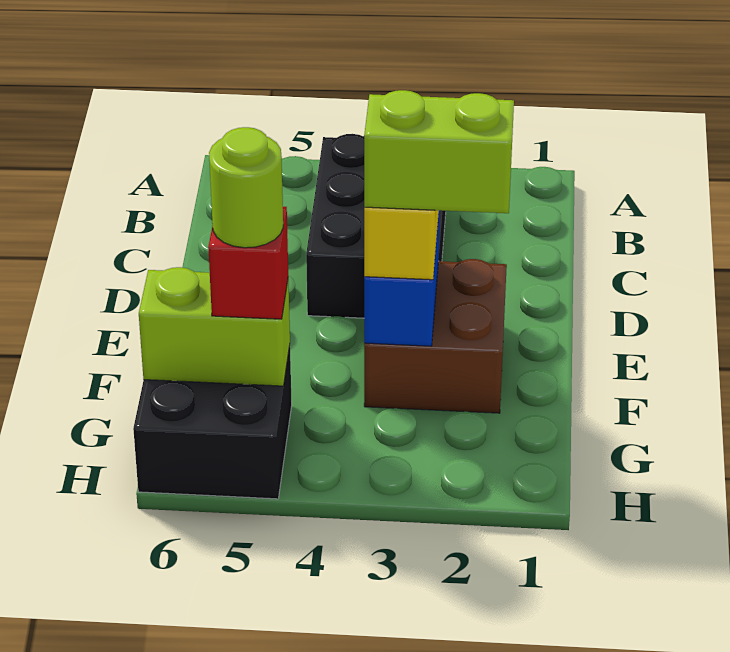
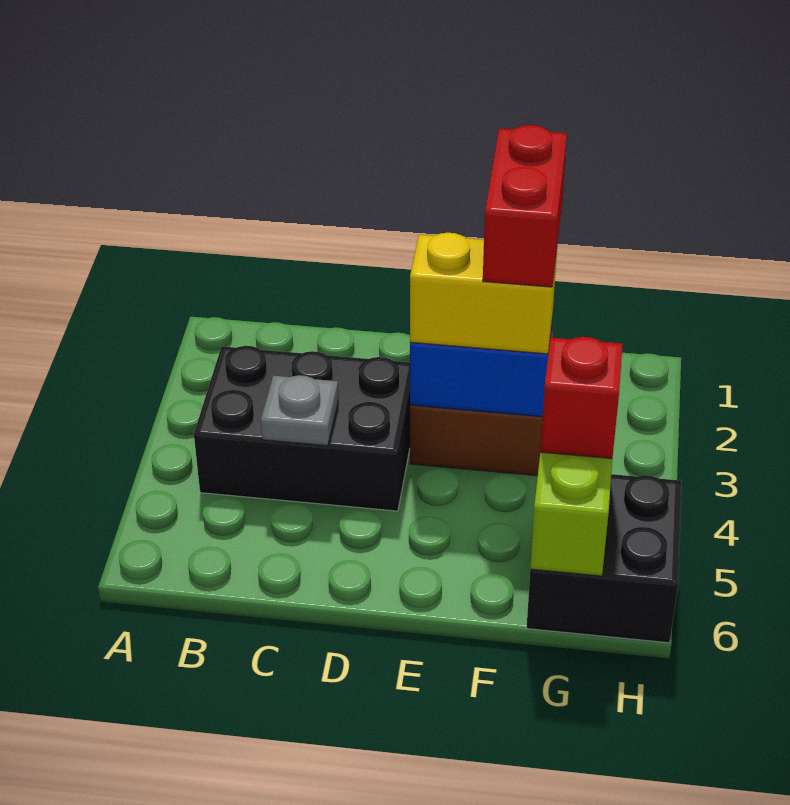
none -> grey 1x1 plate [261,375,338,446]
lime 1x2 brick [364,90,514,213] -> red 1x2 brick [483,125,567,287]
lime 1x1 round brick [209,127,283,248] -> none

